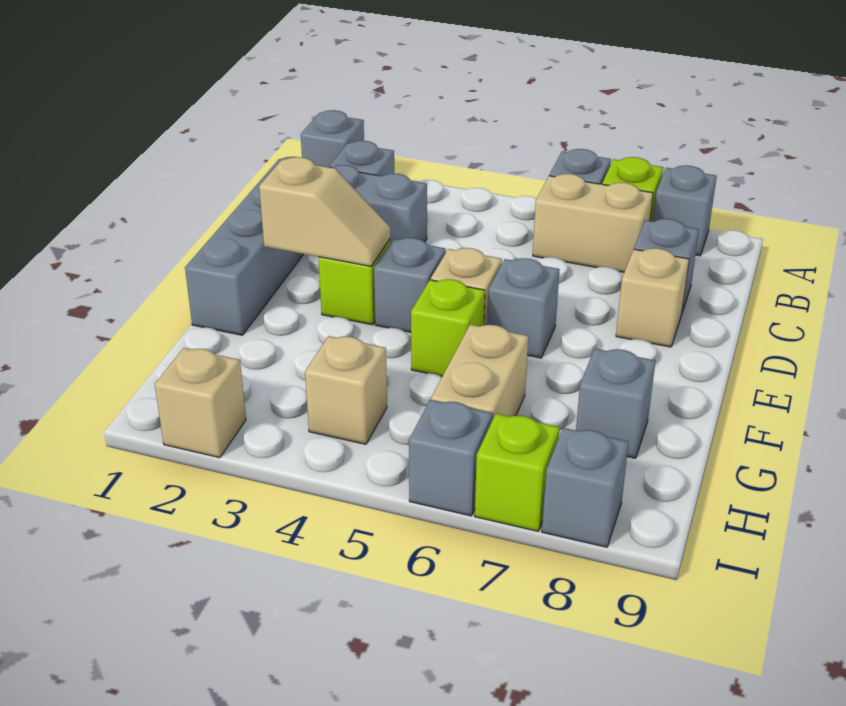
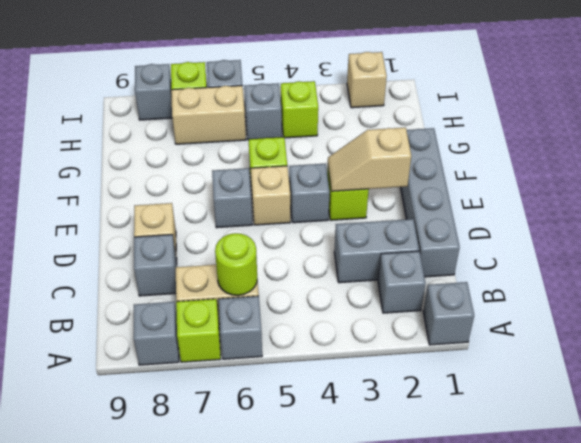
none -> lime 1x1 round brick [215,233,257,295]
tan 1x2 brick [431,325,528,420] -> tan 1x2 brick turned to [171,86,246,144]
grey 1x1 brick [576,349,656,458] -> grey 1x1 brick moved to [244,83,282,140]
tan 1x1 brick [305,336,387,444] -> lime 1x1 brick [281,81,318,138]

